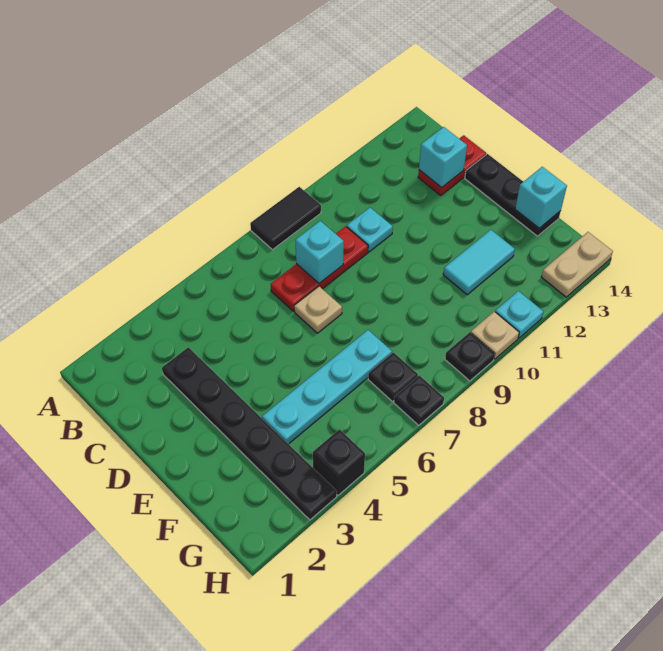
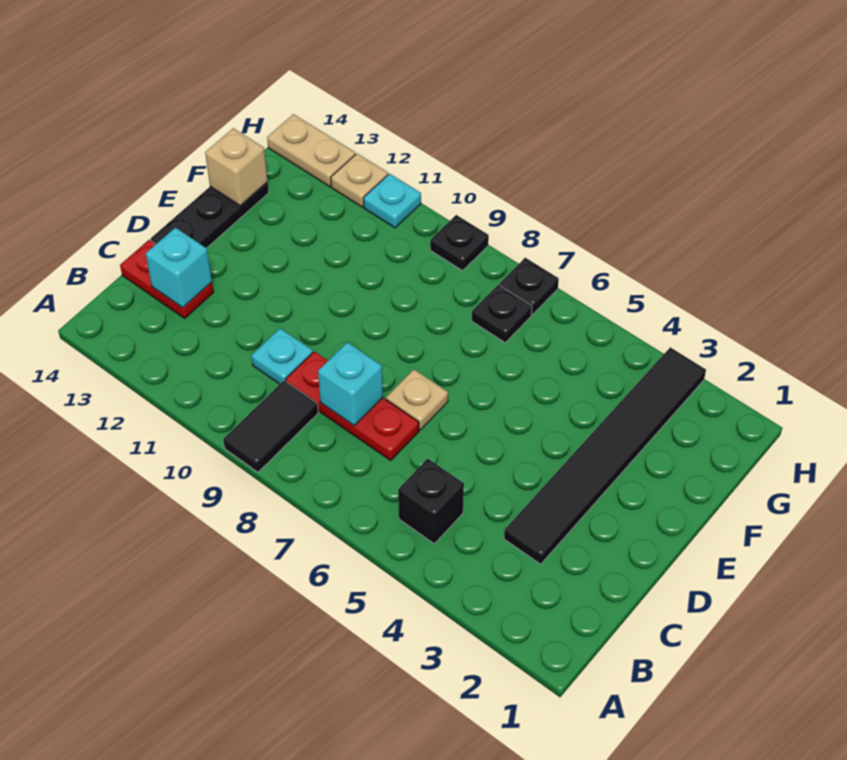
black 1x2 tile [250,187,321,250] -> black 1x2 tile turned to [223,381,318,472]
black 1x6 plate [162,347,337,520] -> black 1x6 tile [504,347,706,564]
cyan 1x4 plate [262,330,392,444] -> none
cyan 1x2 tile [443,230,515,295] -> none
cyan 1x1 brick [515,167,567,228] -> tan 1x1 brick [205,128,268,206]
black 1x1 brick [313,429,365,495] -> black 1x1 brick moved to [398,459,464,544]
tan 1x1 plate [471,311,519,359] -> tan 1x1 plate moved to [331,154,388,207]

